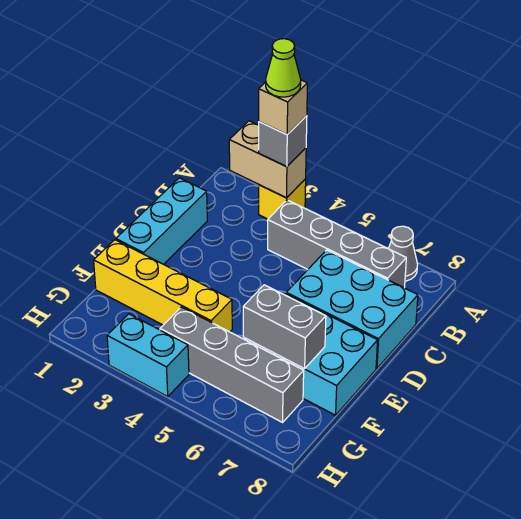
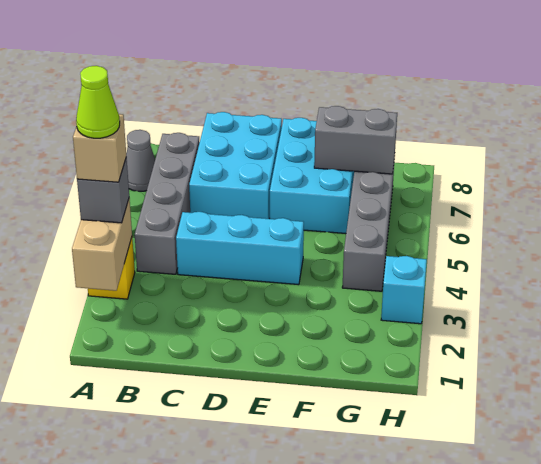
cyan 1x3 brick [116,178,207,264] -> cyan 1x3 brick moved to [176,212,304,285]
yellow 1x4 brick [94,240,232,332] -> none
grey 1x2 brick [243,285,326,369] -> grey 1x2 brick turned to [314,106,397,174]
cyan 1x2 brick [107,314,189,396] -> cyan 1x1 brick [381,256,427,324]

